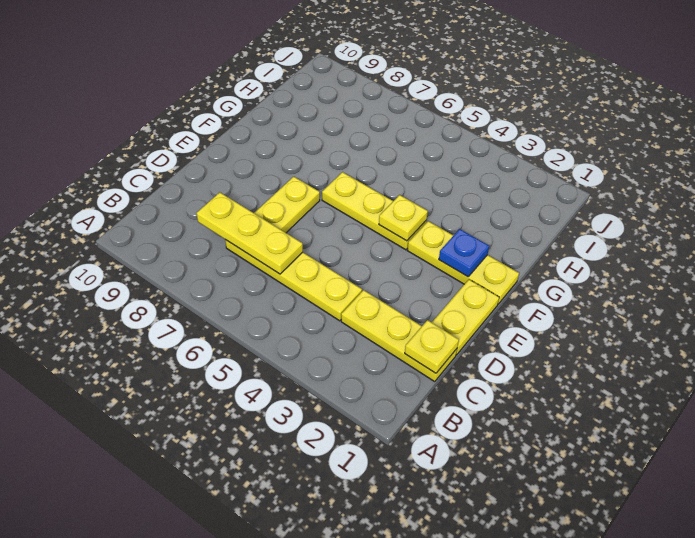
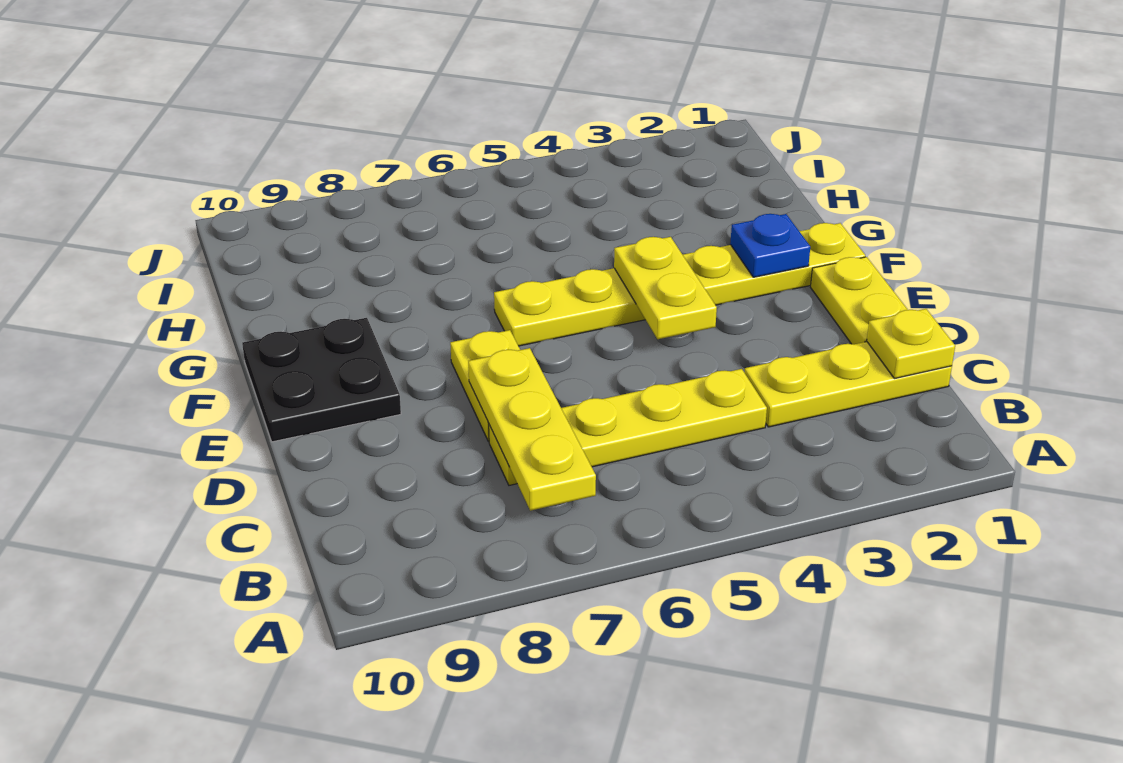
yellow 1x3 plate [197,192,303,274] -> yellow 1x3 plate turned to [468,348,596,511]
none -> black 2x2 plate [242,318,401,442]
yellow 1x1 plate [379,195,428,241] -> yellow 1x2 plate [614,237,717,339]

